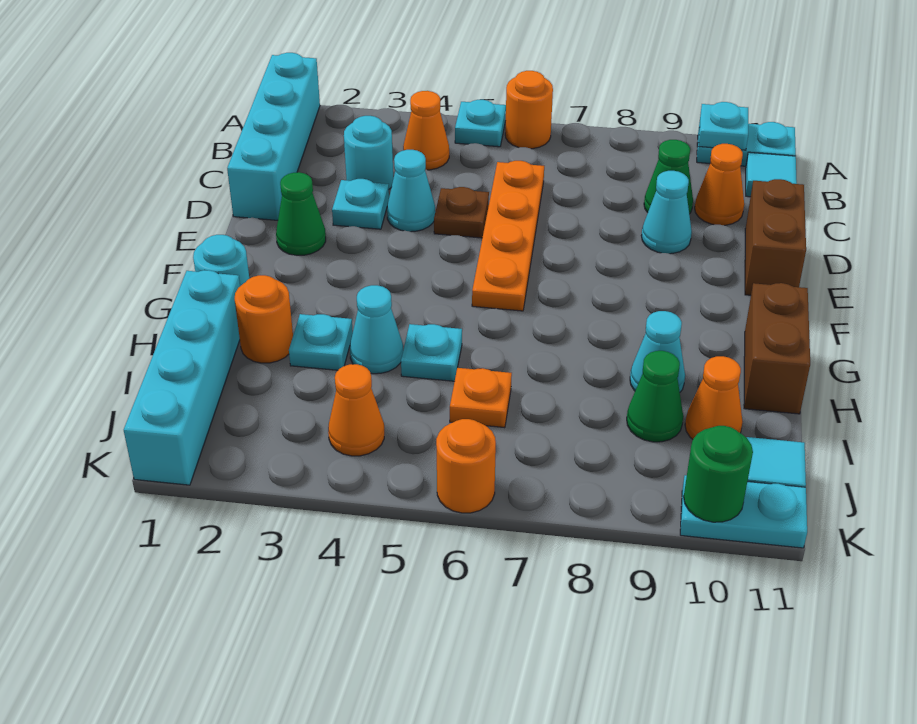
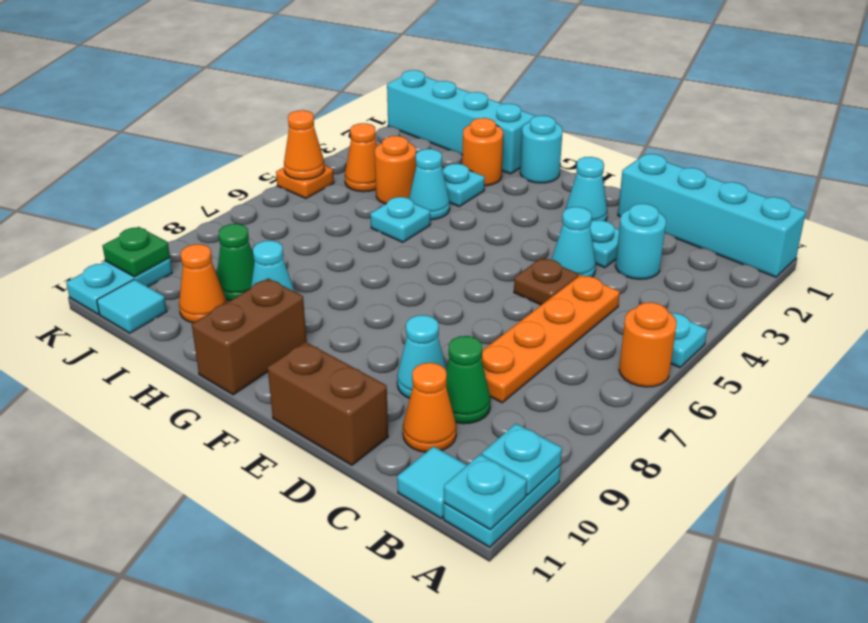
none -> cyan 1x1 plate [444,454,527,529]
orange 1x1 cone [403,91,449,170] -> orange 1x1 cone moved to [284,110,325,180]
orange 1x4 plate [472,161,544,311] -> orange 1x4 plate turned to [481,275,620,403]
green 1x1 cone [276,172,326,256] -> cyan 1x1 cone [566,157,607,221]
brown 1x2 brick [744,283,810,414] -> brown 1x2 brick turned to [192,278,307,395]
orange 1x1 plate [450,368,512,428] -> orange 1x1 plate moved to [276,165,334,199]
orange 1x1 round brick [436,419,496,513] -> orange 1x1 round brick moved to [375,136,416,204]
green 1x1 round brick [684,426,753,522] -> green 1x1 plate [103,227,170,277]

